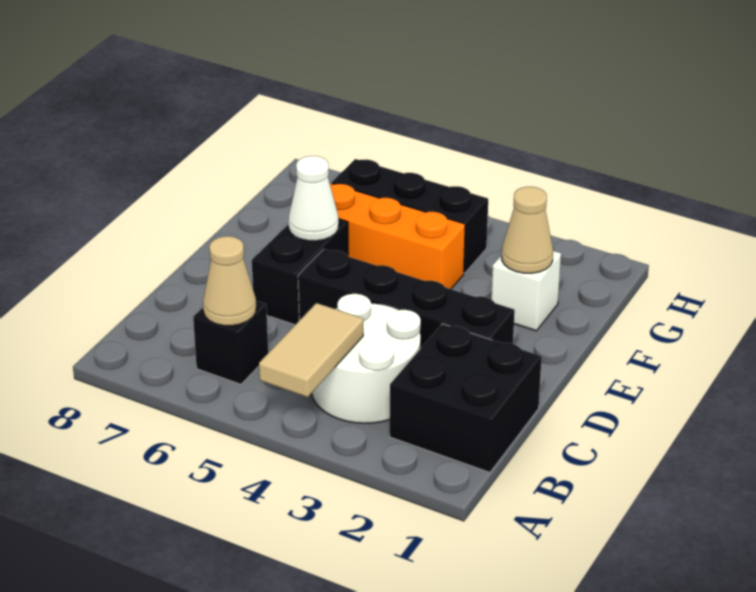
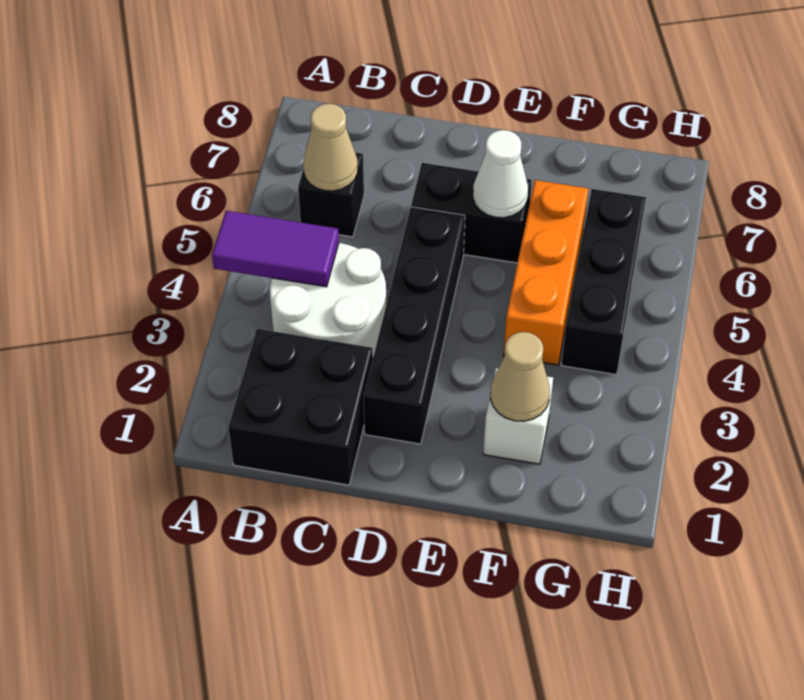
tan 1x2 tile [259,303,363,397] -> purple 1x2 tile [212,211,339,287]

